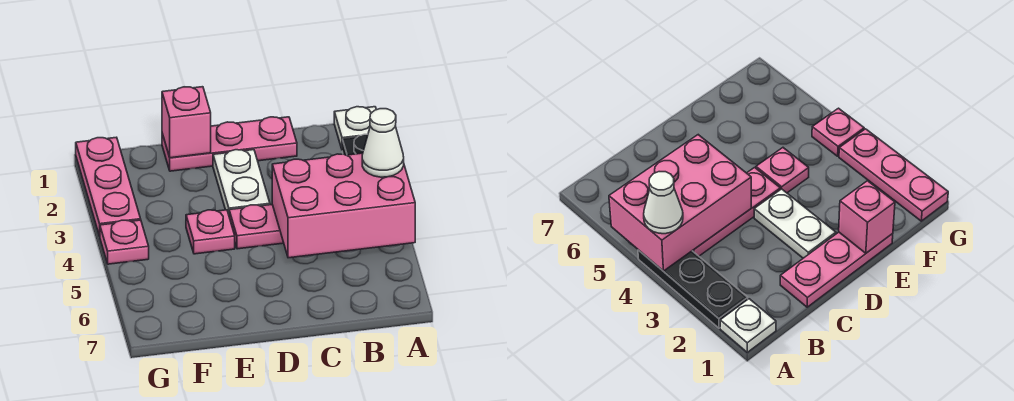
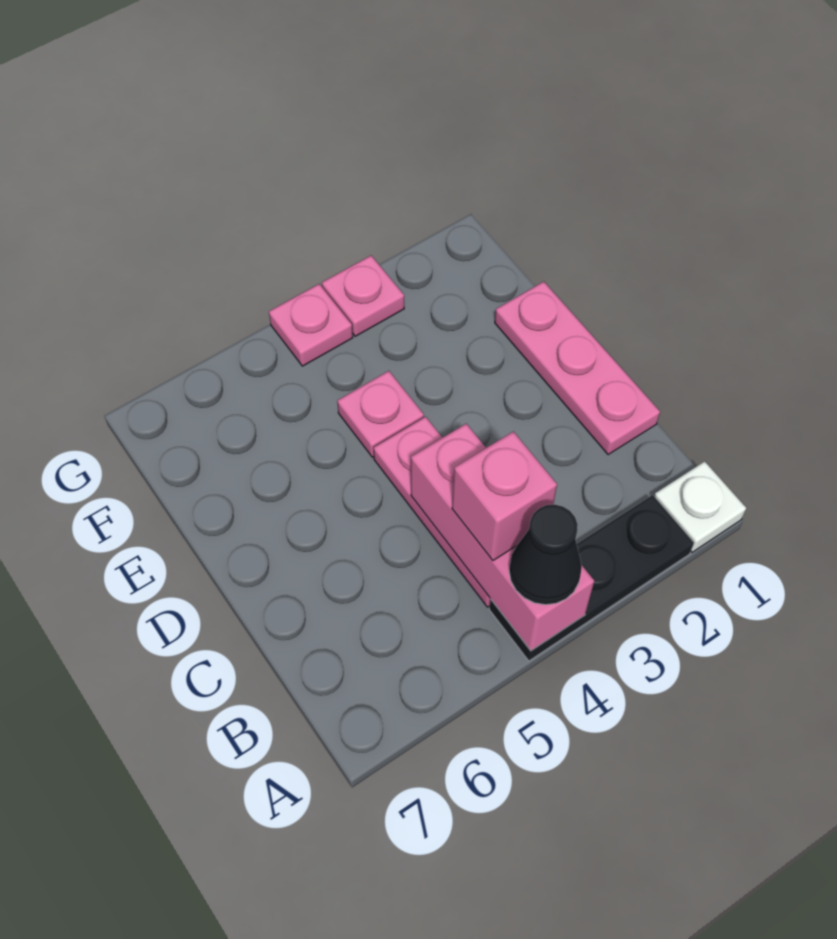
pink 2x3 brick [272,153,415,258] -> pink 1x3 brick [411,424,594,651]
white 1x1 cone [362,109,404,177] -> black 1x1 cone [509,505,582,605]
white 1x2 plate [213,150,270,214] -> none
pink 1x1 brick [162,87,211,158] -> pink 1x1 brick moved to [452,432,557,560]
pink 1x3 plate [76,137,141,236] -> pink 1x1 plate [322,256,404,336]

